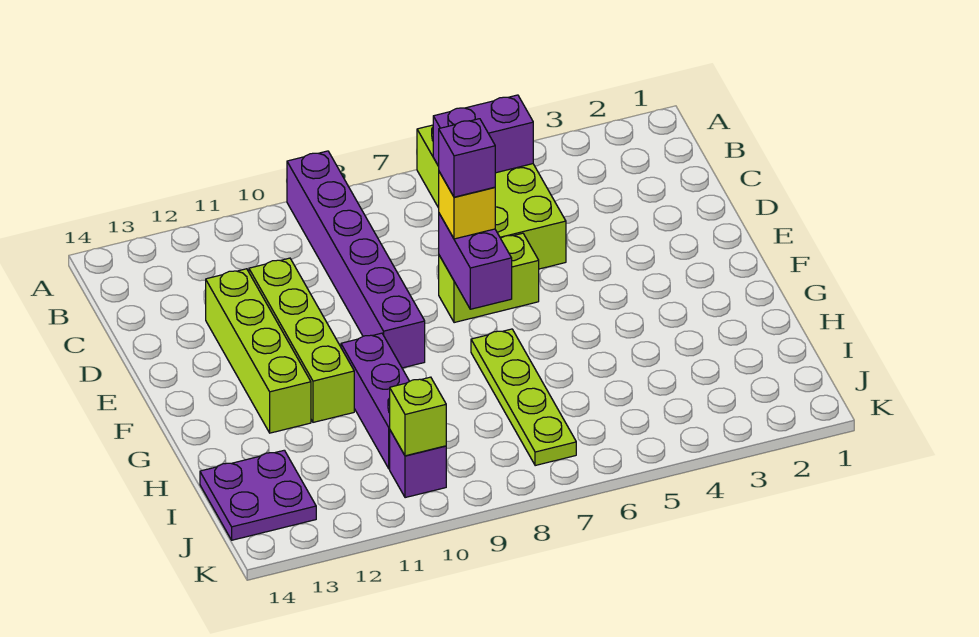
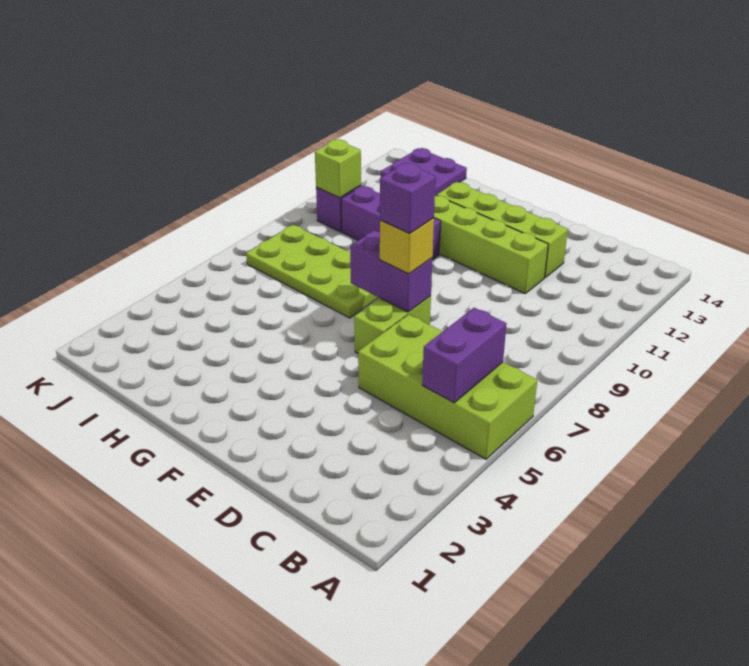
purple 1x6 brick [287,151,425,368] -> none
lime 1x4 plate [471,329,576,466] -> lime 2x4 plate [246,225,379,318]

